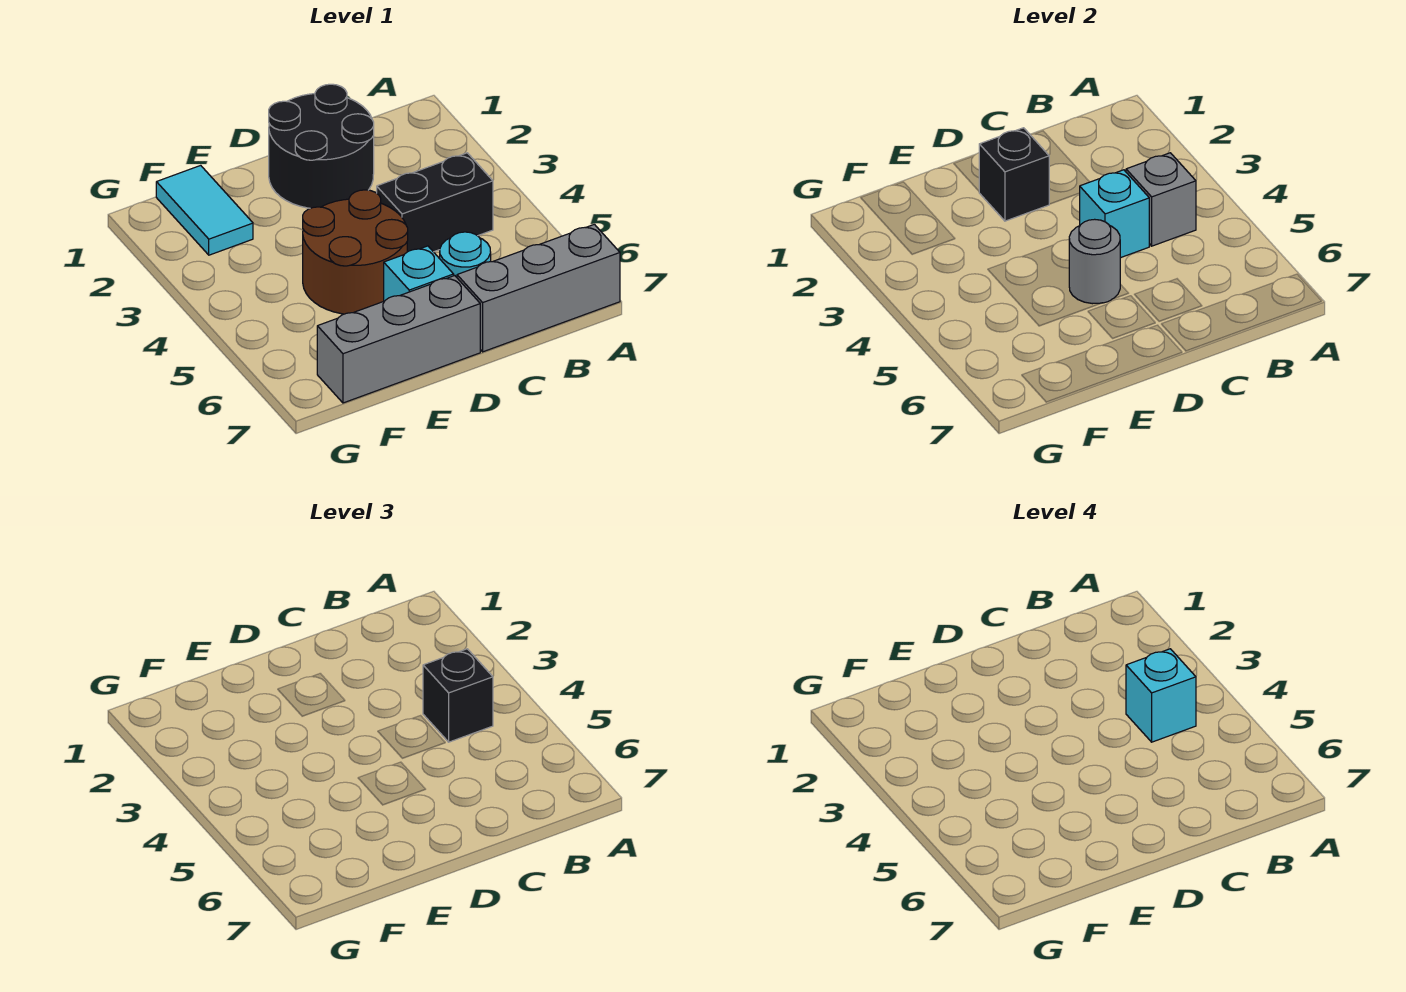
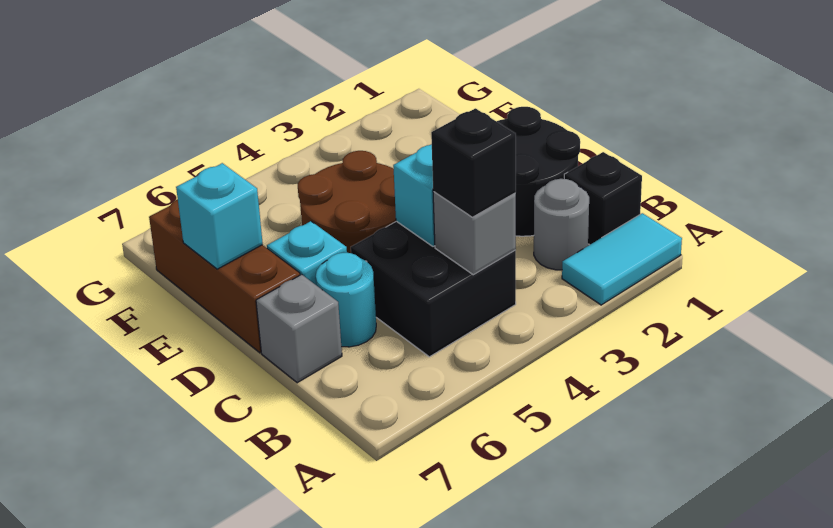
grey 1x3 brick [457,224,620,352] -> grey 1x1 brick [256,274,342,383]
black 1x2 brick [377,153,493,252] -> black 2x2 brick [351,221,516,357]
cyan 1x1 brick [1126,649,1196,742] -> cyan 1x1 brick moved to [176,163,263,269]
black 1x1 brick [979,128,1049,221] -> black 1x1 brick moved to [564,152,642,245]
grey 1x1 round brick [1069,219,1120,304] -> grey 1x1 round brick moved to [534,179,589,270]
grey 1x3 brick [317,276,480,403] -> brown 1x3 brick [149,199,300,353]
cyan 1x2 tile [156,165,253,255] -> cyan 1x2 tile moved to [562,213,682,305]

